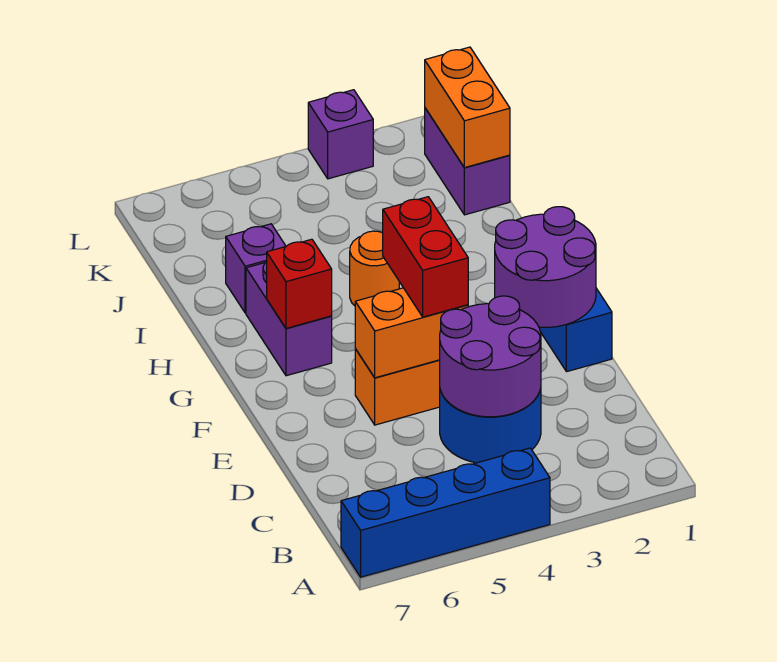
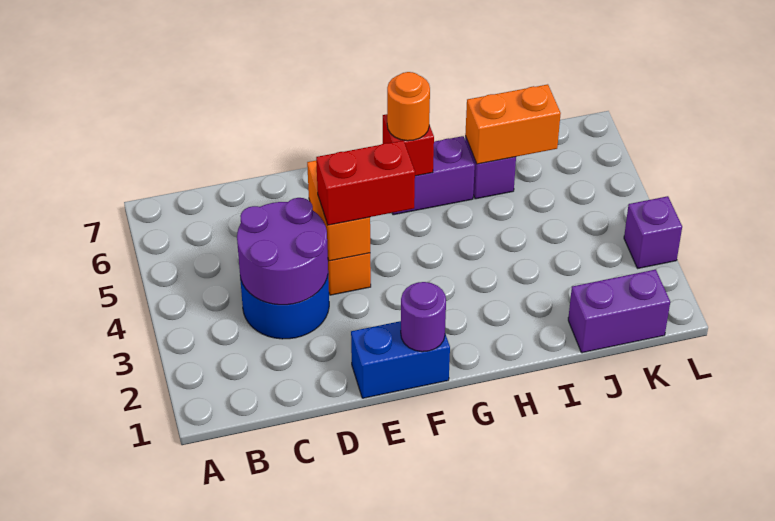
blue 1x4 brick [341,448,550,577] -> none
purple 2x2 round brick [495,207,596,327] -> purple 1x1 round brick [401,282,446,352]
orange 1x1 round brick [350,231,399,306] -> orange 1x1 round brick moved to [387,72,430,141]
orange 1x2 brick [425,47,510,168] -> orange 1x2 brick moved to [465,84,561,164]

